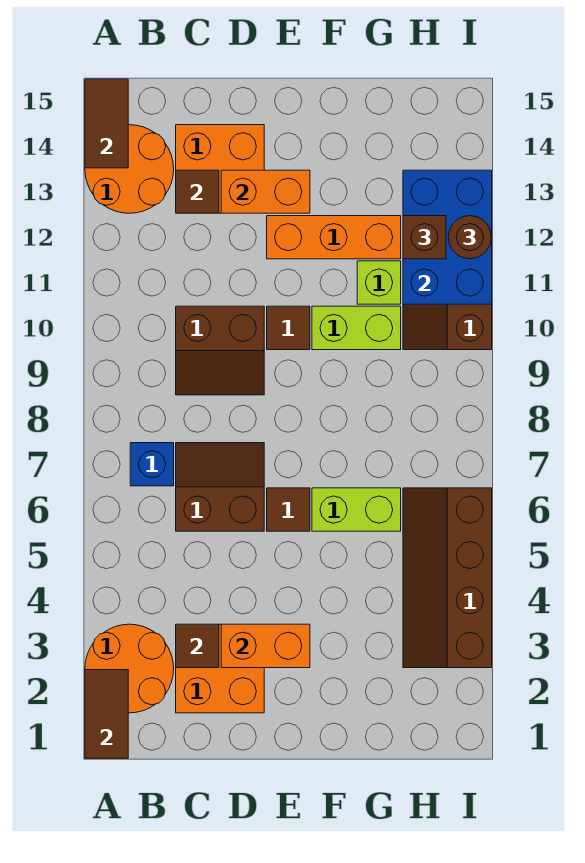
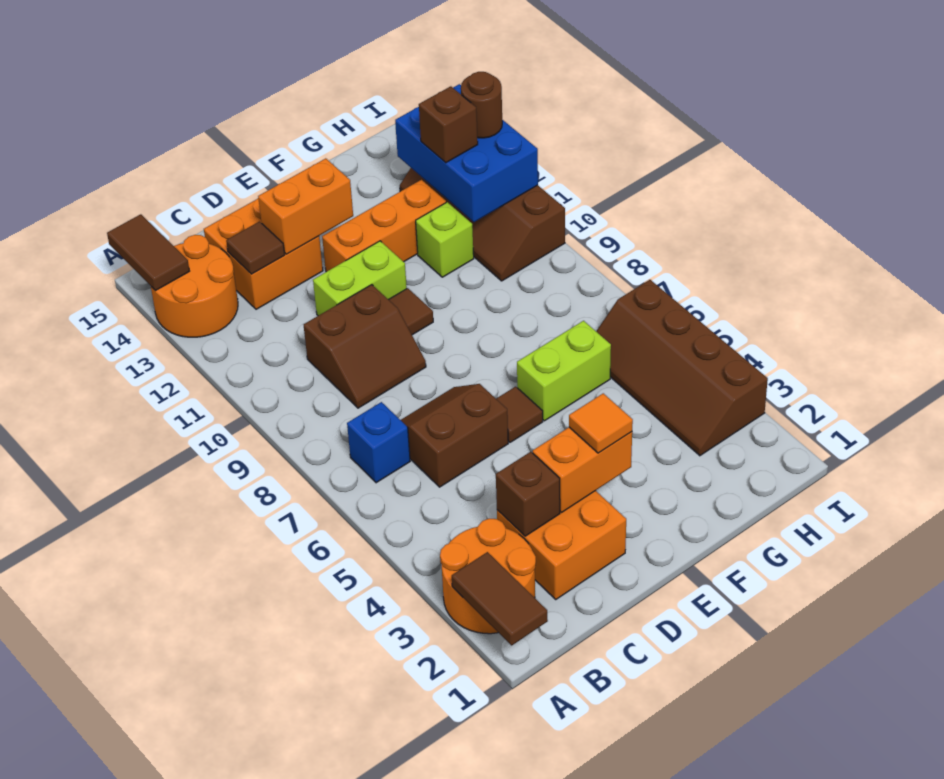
brown 1x1 tile [176,624,219,668] -> brown 1x1 brick [496,452,560,536]
none -> orange 1x1 tile [569,393,633,453]
lime 1x2 brick [312,306,401,350] -> lime 1x2 brick moved to [313,241,407,316]

